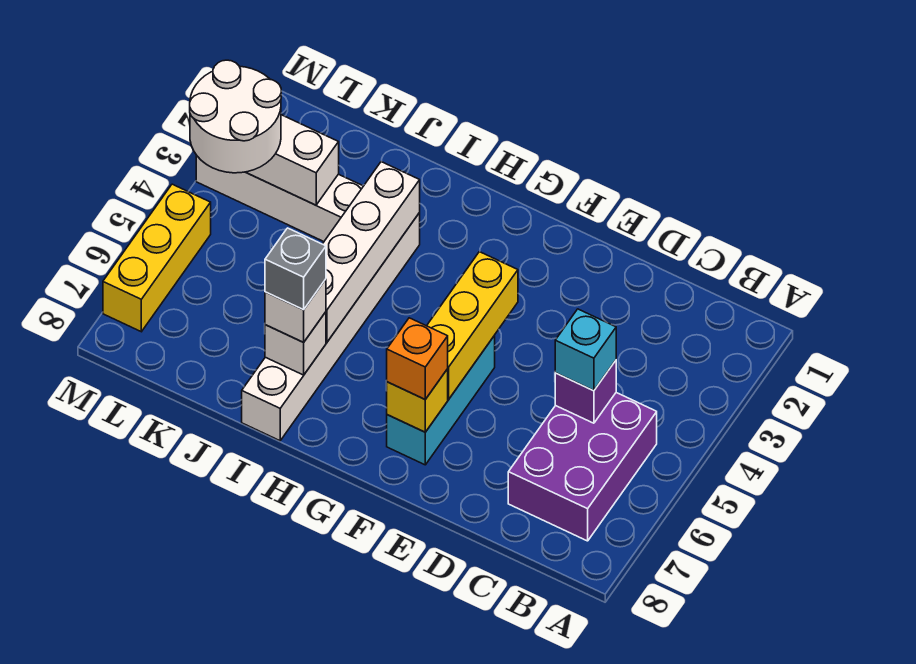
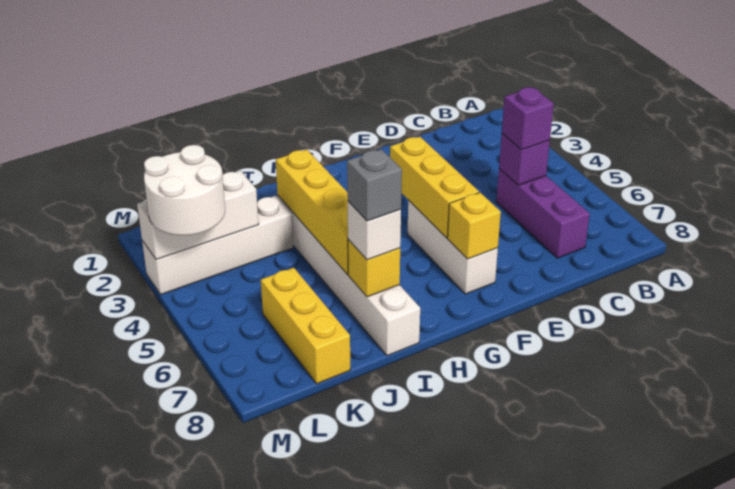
purple 2x3 brick [508,393,657,541] -> purple 1x3 brick [496,169,590,258]
cyan 1x1 brick [555,309,616,391] -> purple 1x1 brick [502,87,554,150]
cyan 1x3 brick [387,336,495,465] -> white 1x3 brick [407,200,498,294]
orange 1x1 brick [387,318,448,399] -> none
white 1x4 brick [323,162,420,342] -> yellow 1x4 brick [276,149,348,275]
white 1x1 brick [265,312,326,375] -> yellow 1x1 brick [348,240,400,297]
yellow 1x3 brick [103,184,211,332] -> yellow 1x3 brick moved to [261,268,350,384]

